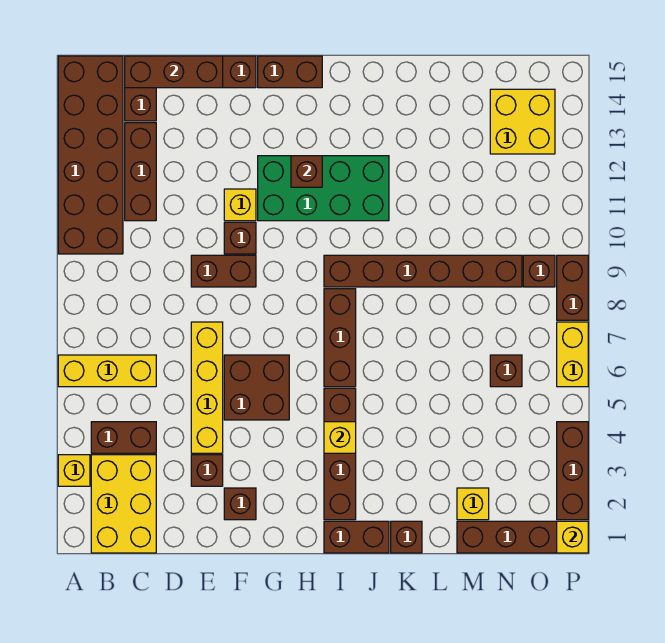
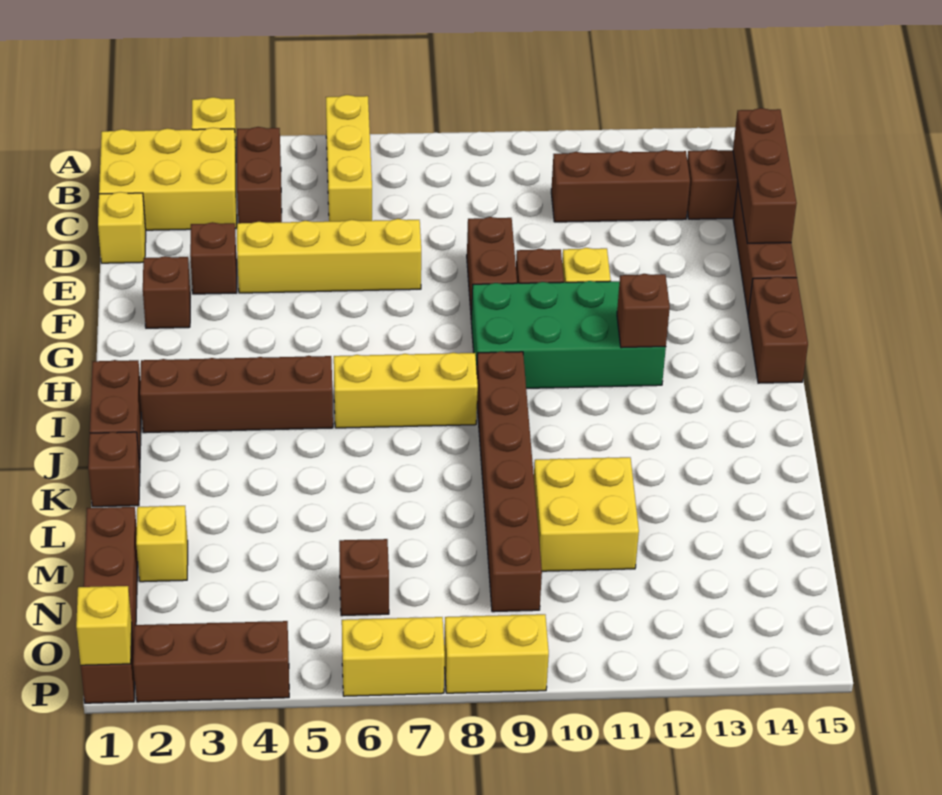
brown 2x6 brick [58,56,123,254] -> none
brown 2x2 brick [224,355,289,420] -> none
green 2x4 brick [258,156,389,221] -> green 2x4 brick turned to [471,281,666,388]
yellow 1x1 brick [324,422,356,453] -> yellow 1x1 brick moved to [98,192,146,263]
brown 1x3 brick [324,289,356,387] -> yellow 1x3 brick [334,353,478,428]
yellow 2x2 brick [490,89,555,154] -> yellow 2x2 brick moved to [534,457,639,571]
brown 1x1 brick [523,255,555,287] -> none
brown 1x2 brick [557,255,588,320] -> yellow 1x2 brick [444,614,549,693]

